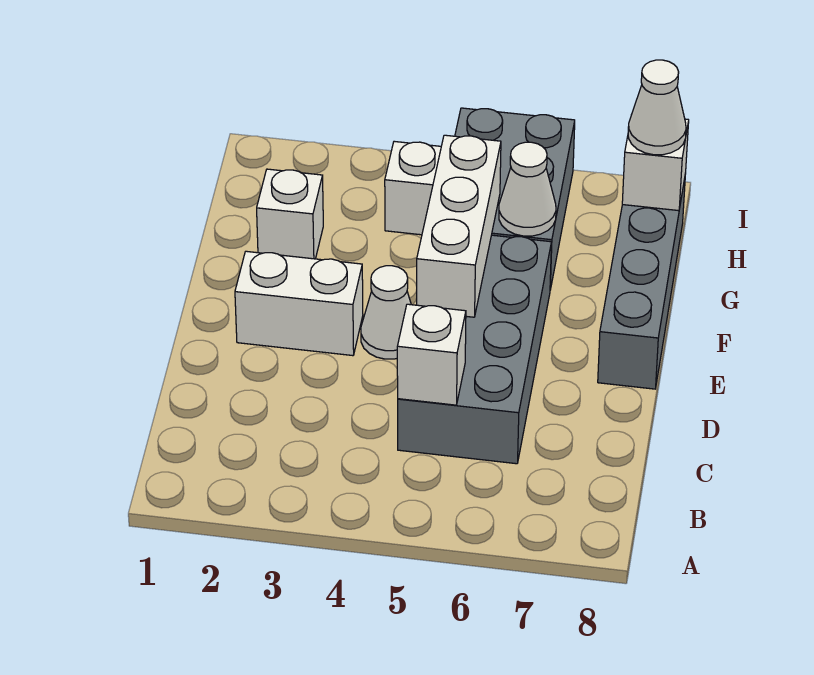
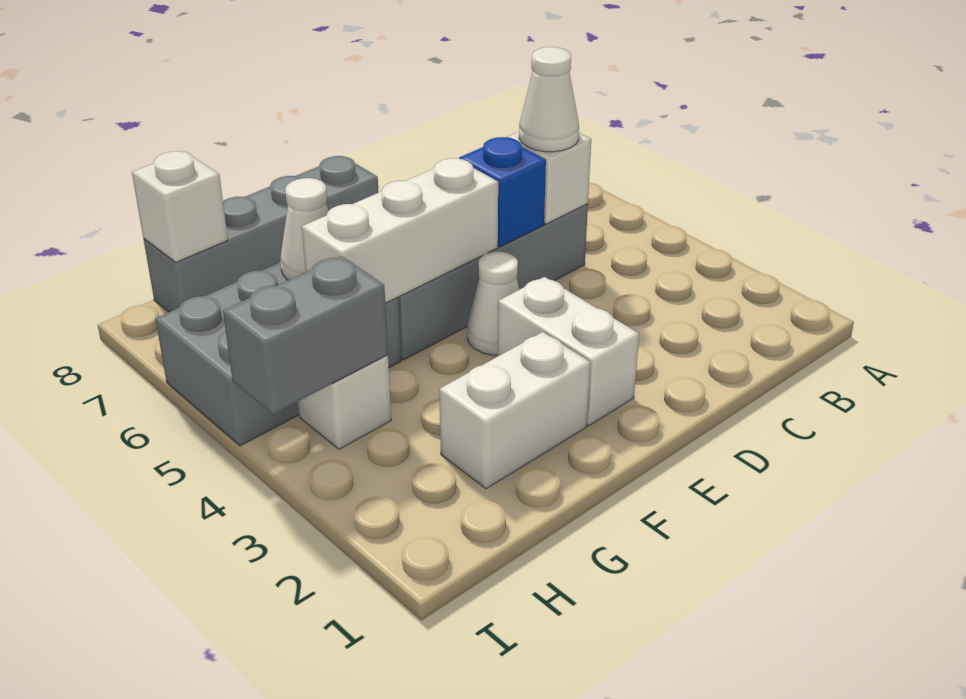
none -> blue 1x1 brick [459,137,546,247]
white 1x1 brick [257,169,323,259] -> white 1x2 brick [439,332,590,489]
none -> grey 1x2 brick [223,256,388,414]
white 1x1 cone [628,60,686,155] -> white 1x1 cone moved to [519,47,579,152]

